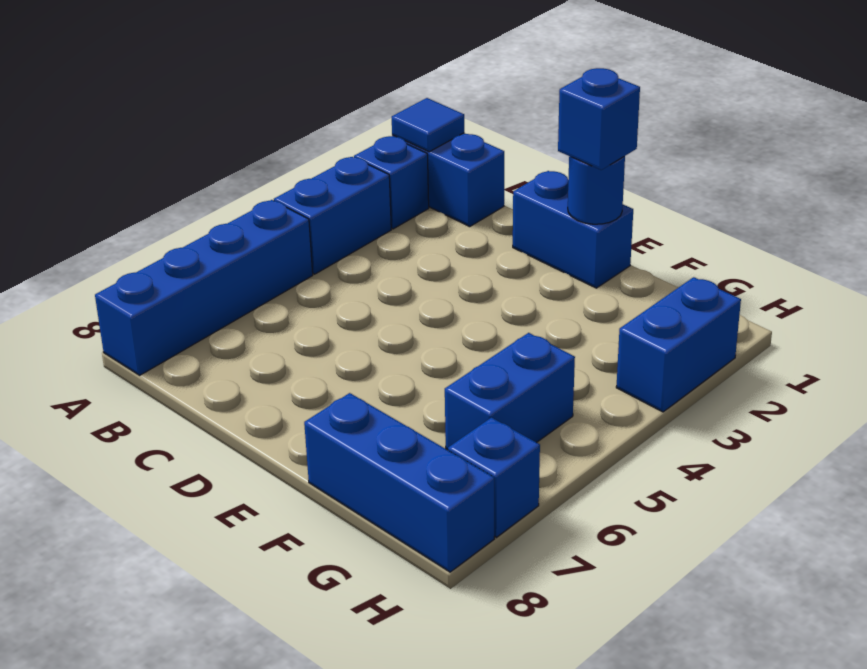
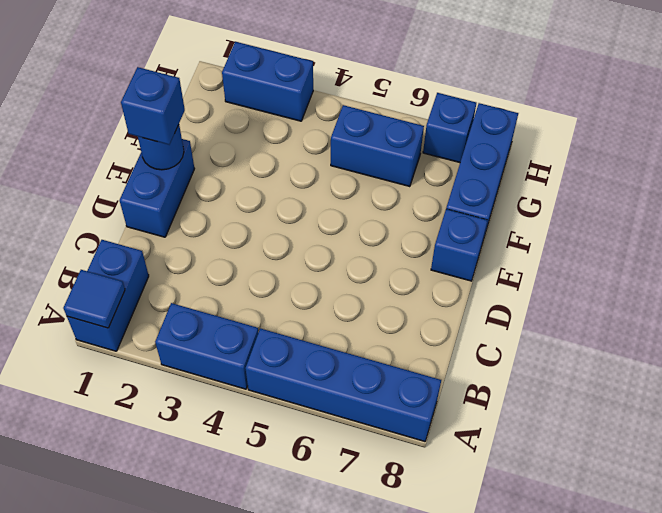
blue 1x1 brick [354,136,429,229] -> blue 1x1 brick moved to [431,209,488,281]

